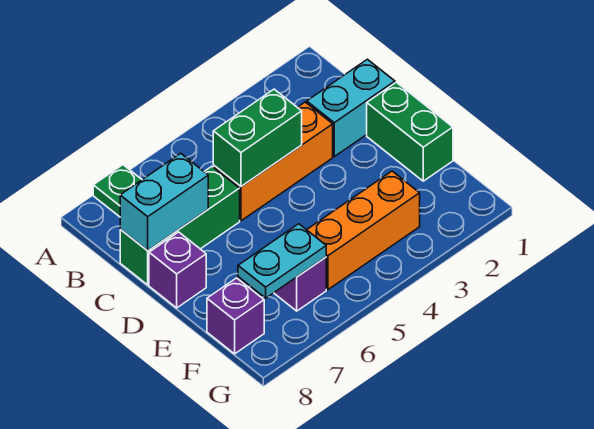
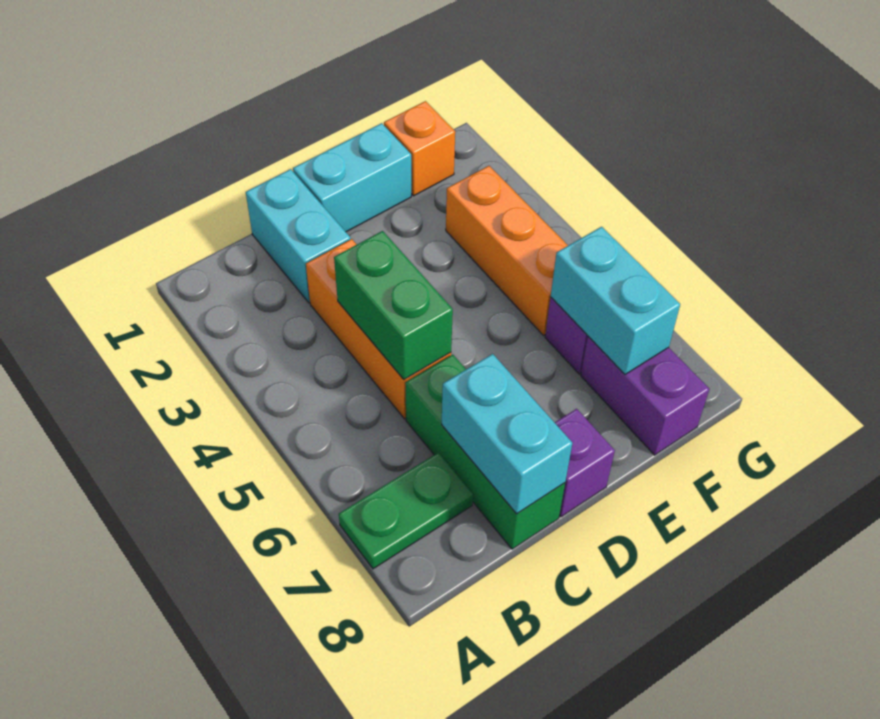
green 1x2 brick [367,82,453,181] -> cyan 1x2 brick [293,123,411,232]
none -> orange 1x1 brick [384,101,455,196]
cyan 1x2 plate [238,224,326,298] -> cyan 1x2 brick [551,227,680,374]
purple 1x1 brick [207,278,264,354] -> purple 1x2 brick [581,336,709,455]

